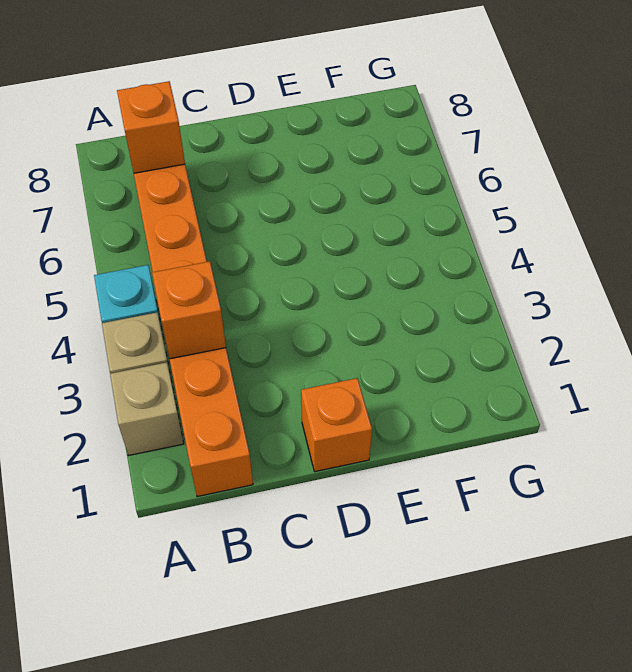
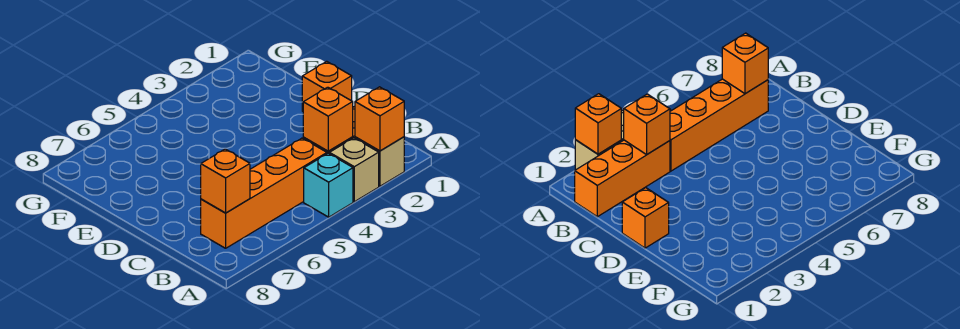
none -> orange 1x1 brick [355,87,404,151]

